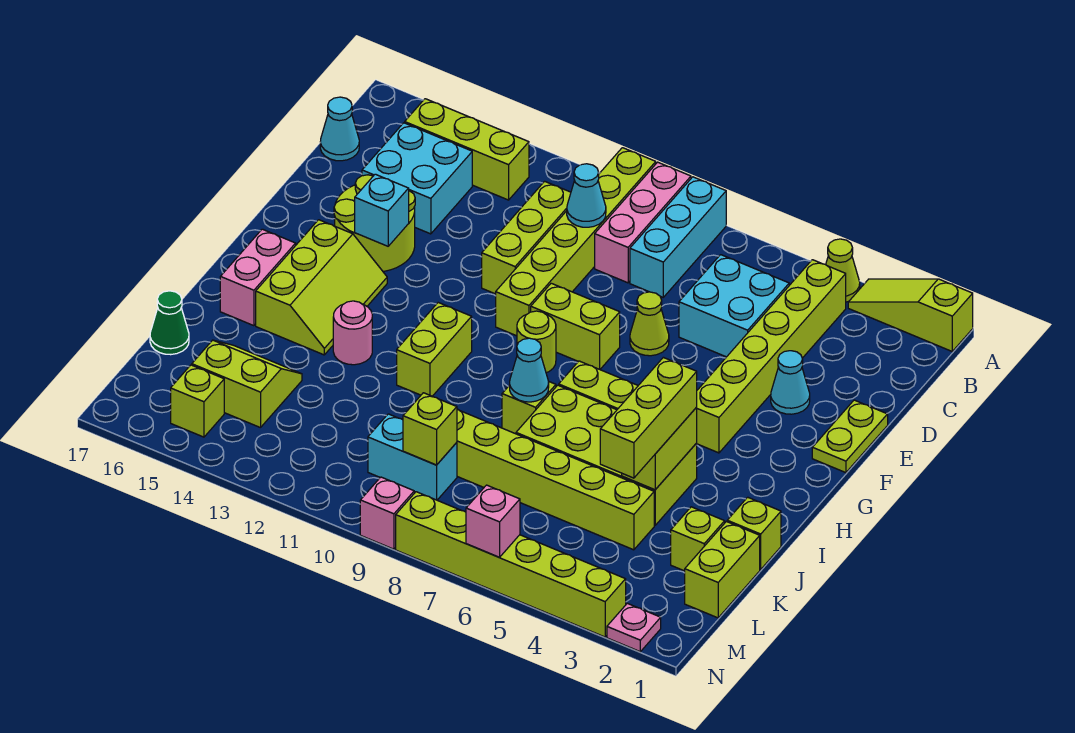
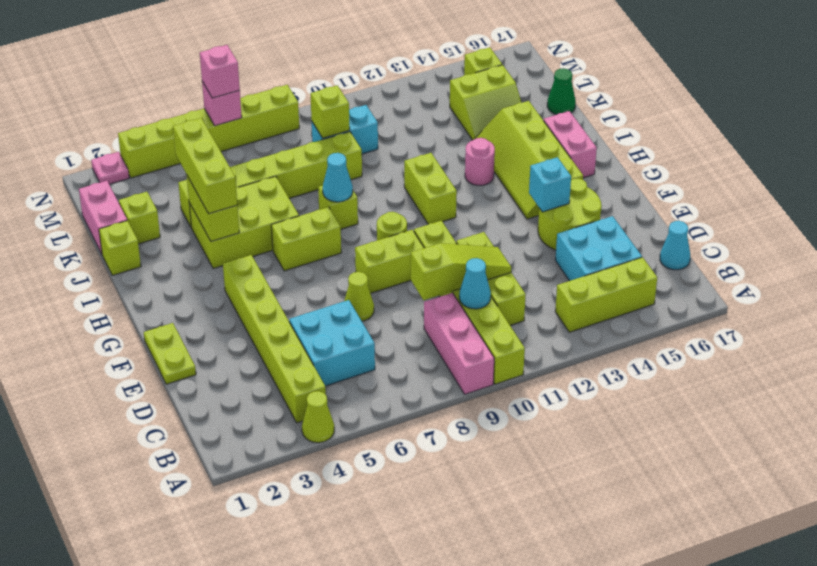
lime 1x3 slope [848,279,973,351] -> lime 1x3 slope moved to [411,243,511,300]
cyan 1x3 brick [630,177,726,297] -> none
cyan 1x1 cone [771,351,810,414] -> none
lime 2x3 slope [256,220,387,355] -> lime 2x4 slope [475,101,583,219]
lime 2x4 brick [516,385,697,525] -> lime 2x3 brick [189,176,299,269]
lime 1x2 brick [685,522,760,618] -> pink 1x2 brick [79,181,127,254]
pink 1x1 brick [360,477,414,549] -> pink 1x1 brick moved to [200,45,240,98]

